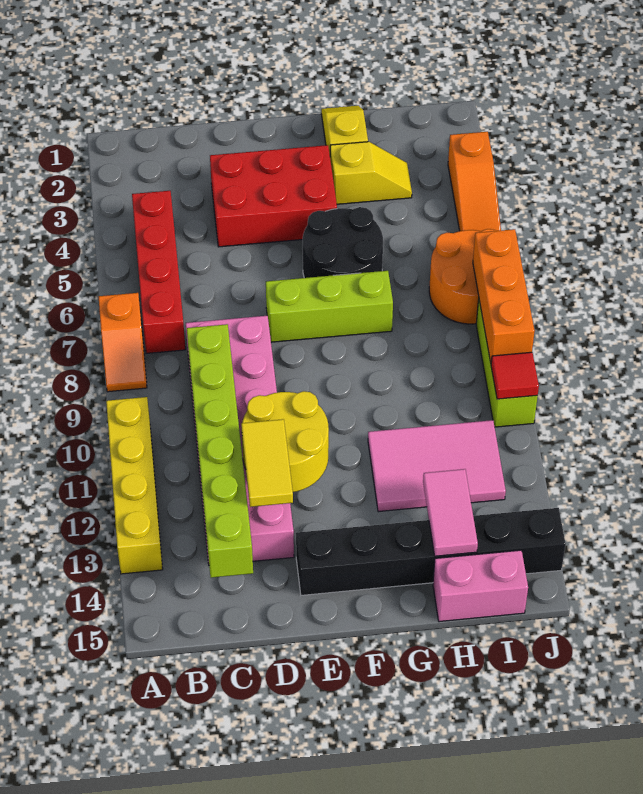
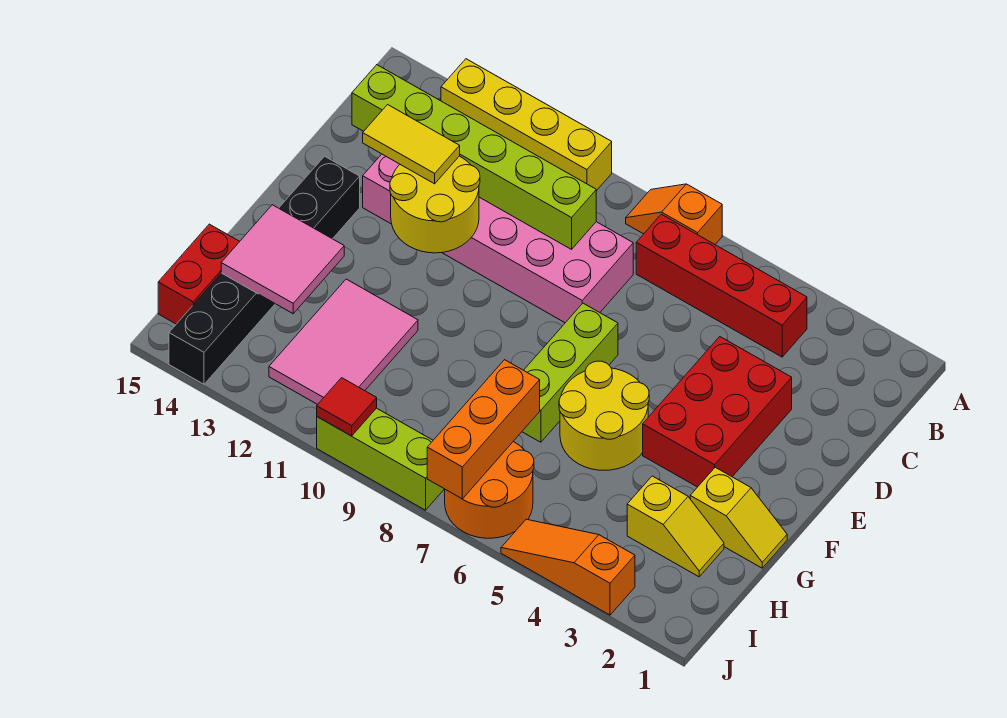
black 2x2 round brick [303,207,383,278] -> yellow 2x2 round brick [559,361,649,470]
yellow 1x2 slope [330,142,412,204] -> yellow 1x2 slope turned to [627,476,724,577]
pink 1x2 tile [423,469,478,556] -> pink 2x2 tile [221,205,344,314]
pink 1x2 brick [433,550,528,622] -> red 1x2 brick [158,224,240,324]
orange 1x3 brick [473,229,535,363] -> orange 1x3 brick turned to [427,360,540,499]

